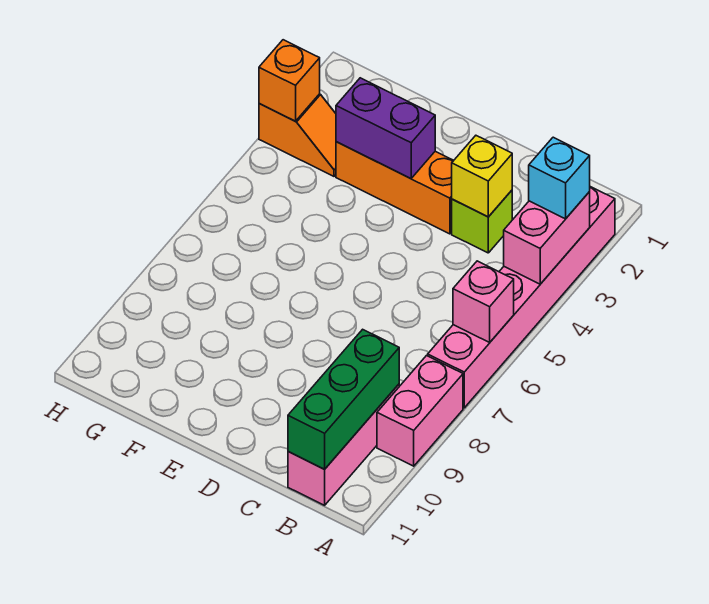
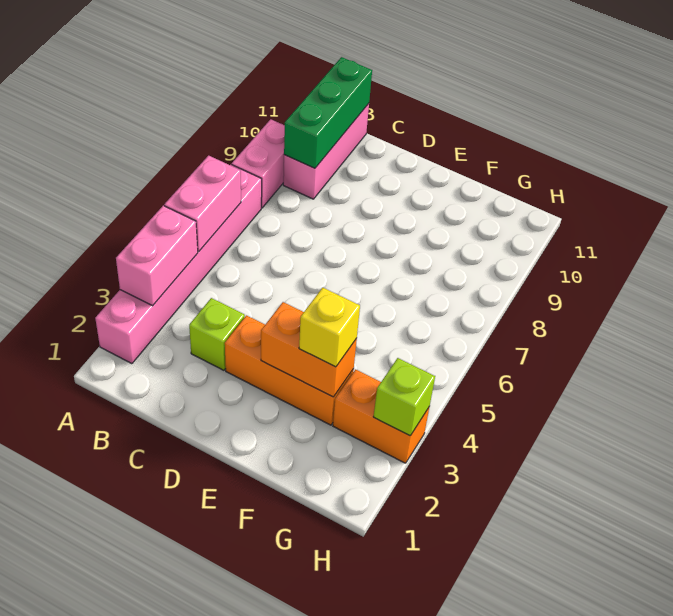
cyan 1x1 brick [529,137,590,219] -> none
pink 1x1 brick [453,261,514,342] -> pink 1x2 brick [164,156,241,251]
yellow 1x1 brick [452,136,512,217] -> yellow 1x1 brick moved to [299,288,360,367]
purple 1x2 brick [336,78,435,179] -> orange 1x2 brick [261,302,357,397]
orange 1x2 slope [259,94,336,176] -> orange 1x2 brick [333,369,430,463]
orange 1x1 brick [259,40,320,121] -> lime 1x1 brick [374,358,435,436]

